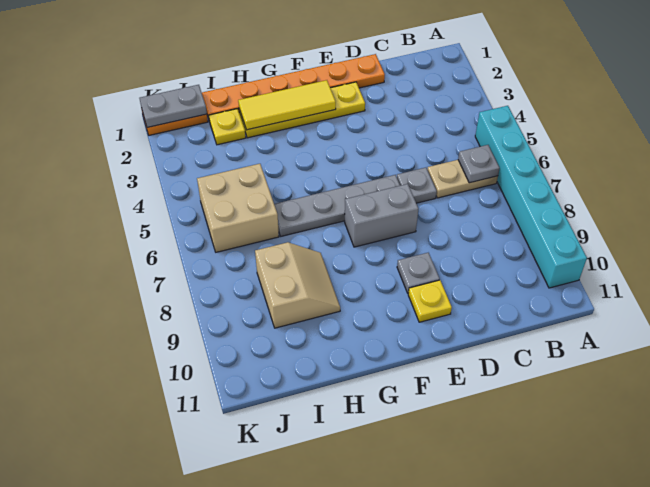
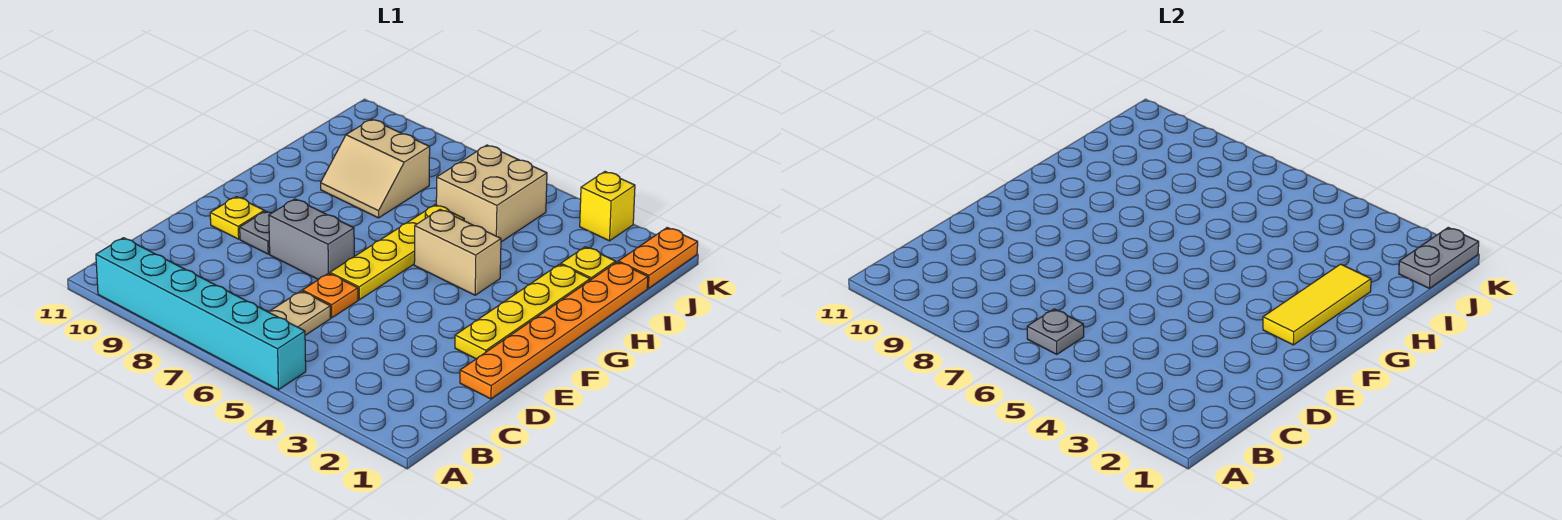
grey 1x1 plate [397,168,437,203] -> orange 1x1 plate [302,273,358,318]
grey 1x4 plate [274,175,400,236] -> yellow 1x4 plate [330,205,464,300]
grey 1x2 brick [345,184,419,247] -> grey 1x2 brick turned to [269,199,354,280]
none -> tan 1x2 brick [414,210,501,295]
none -> yellow 1x1 brick [580,172,635,241]

